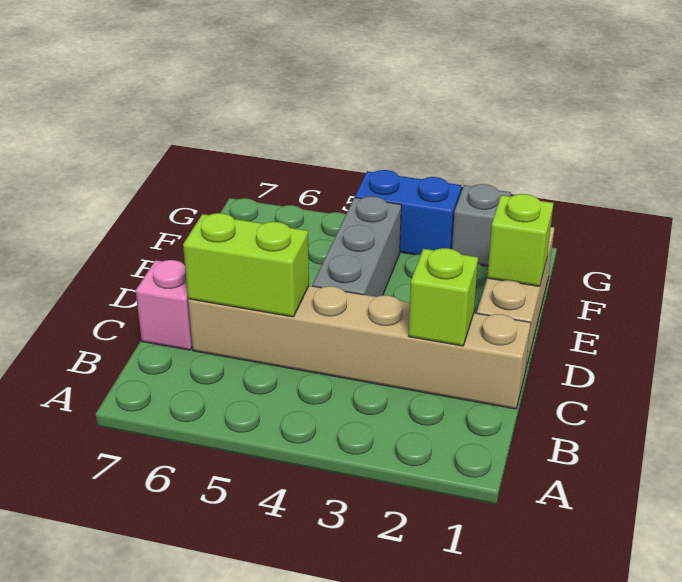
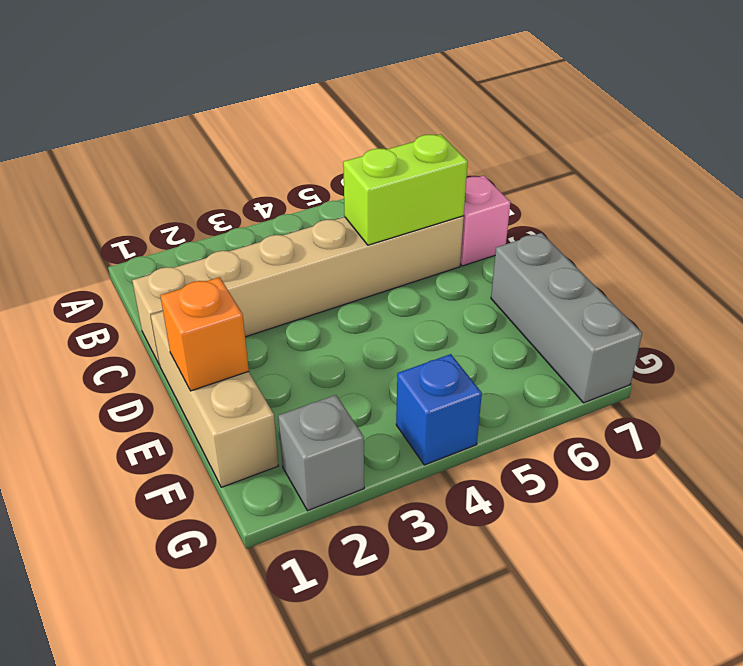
lime 1x1 brick [409,248,478,346] -> none
grey 1x3 brick [312,196,401,297] -> grey 1x3 brick moved to [491,233,642,403]
lime 1x1 brick [487,194,553,286] -> orange 1x1 brick [160,277,249,391]
blue 1x2 brick [355,170,461,255] -> blue 1x1 brick [396,354,482,465]

